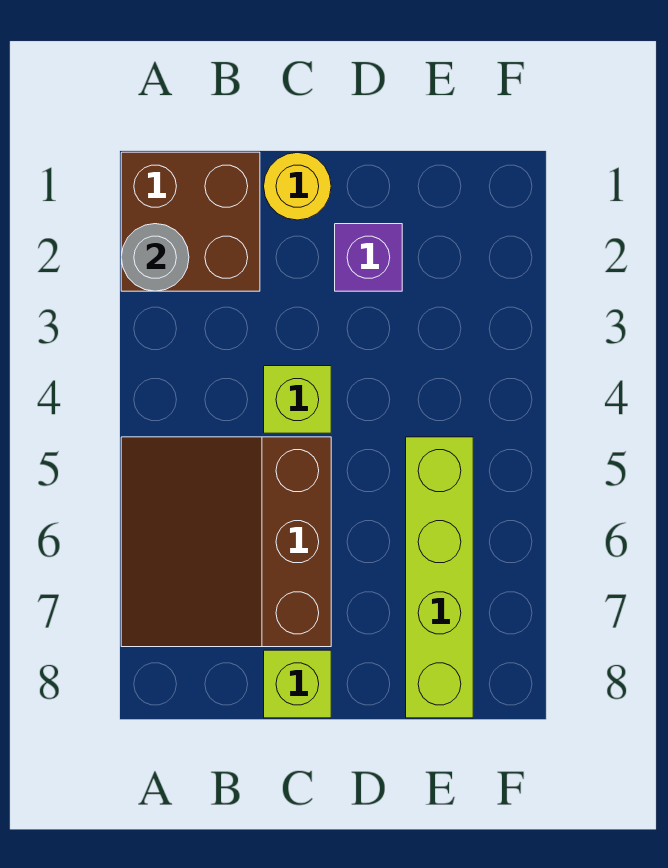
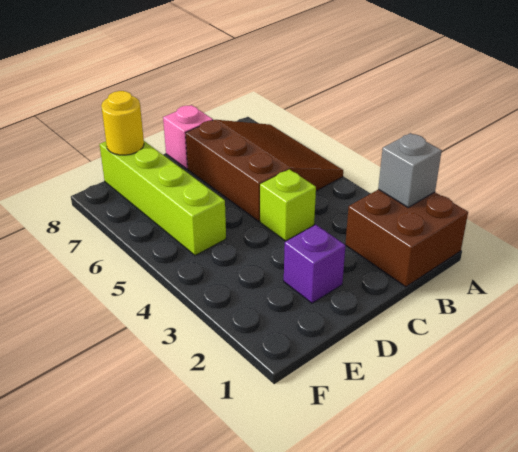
grey 1x1 round brick [121,224,189,291] -> grey 1x1 brick [378,133,442,207]
yellow 1x1 round brick [264,152,331,220] -> yellow 1x1 round brick moved to [101,91,144,155]
lime 1x1 brick [264,650,331,718] -> pink 1x1 brick [163,105,213,169]

